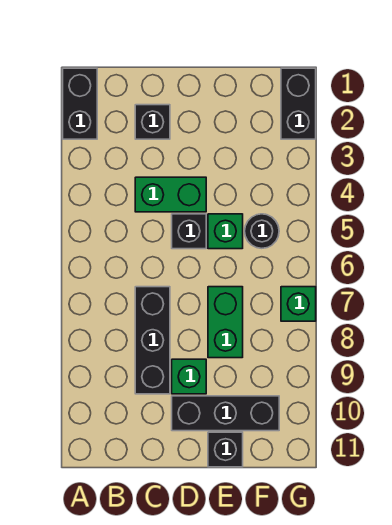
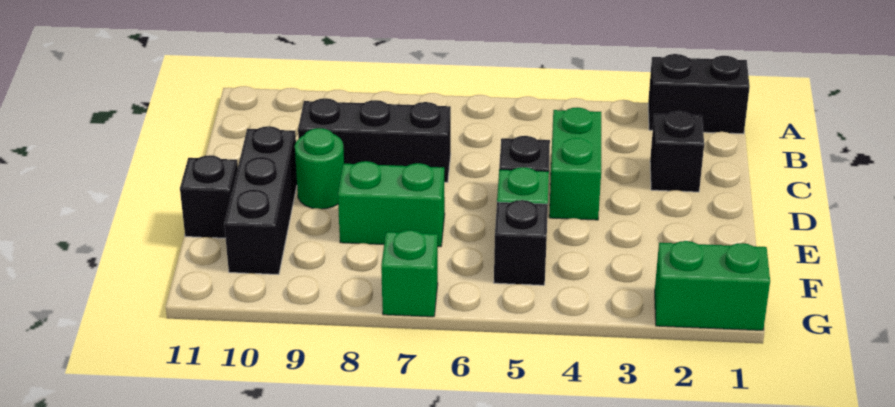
green 1x1 brick [172,359,206,394] -> green 1x1 round brick [295,128,344,209]
black 1x1 round brick [245,214,279,248] -> black 1x1 brick [494,200,548,285]
black 1x2 brick [281,68,316,139] -> green 1x2 brick [655,241,770,330]

